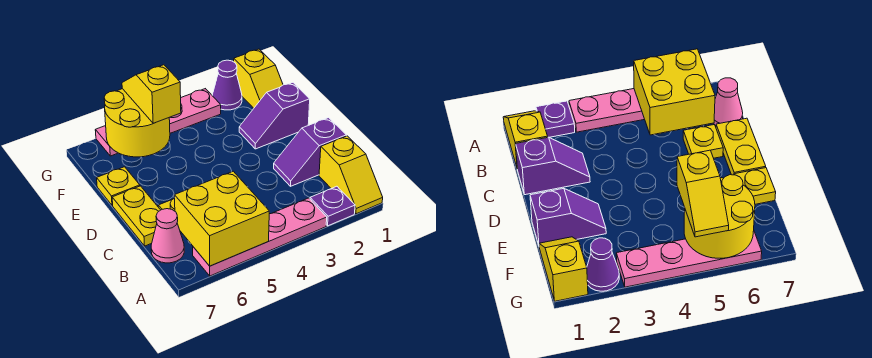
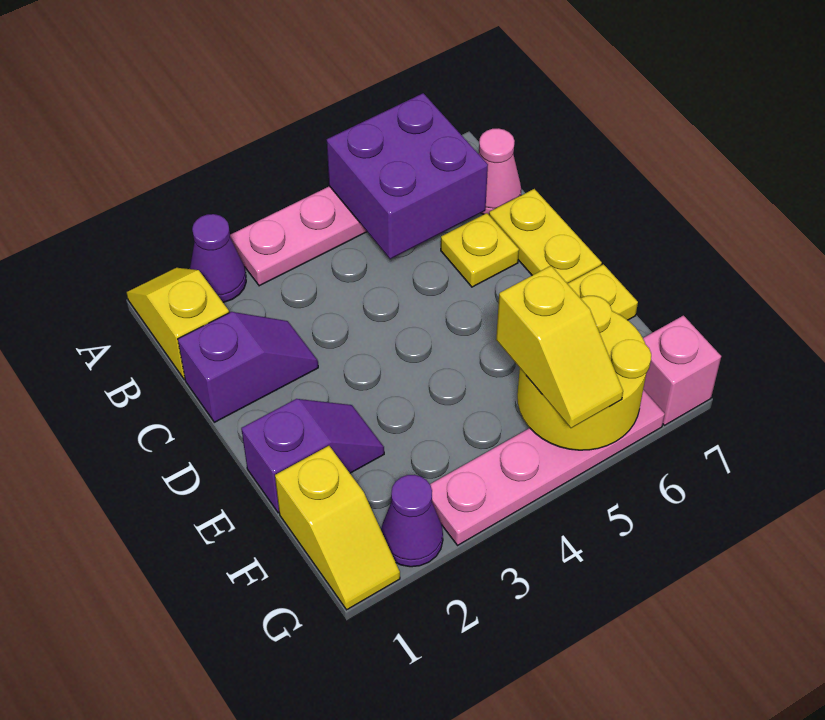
purple 1x1 plate [310,186,355,226] -> purple 1x1 cone [190,214,246,302]
yellow 2x2 brick [175,171,269,266] -> purple 2x2 brick [327,93,488,259]
yellow 1x2 slope [234,49,283,108] -> yellow 1x2 slope turned to [275,446,400,610]
none -> pink 1x1 brick [643,316,721,425]

